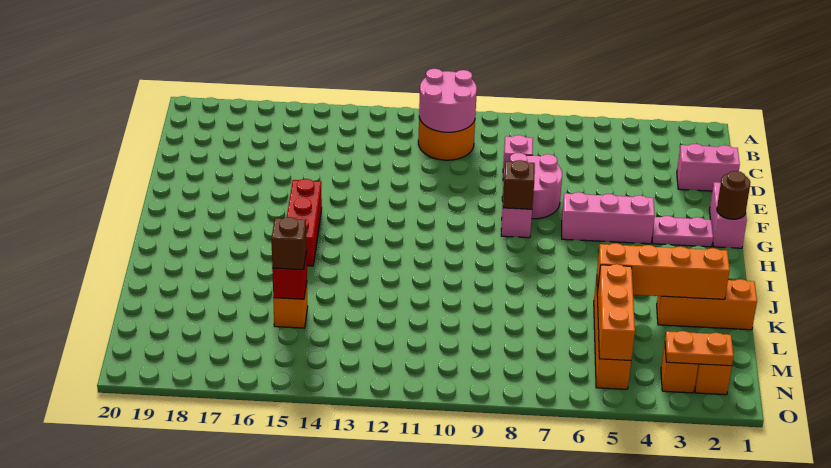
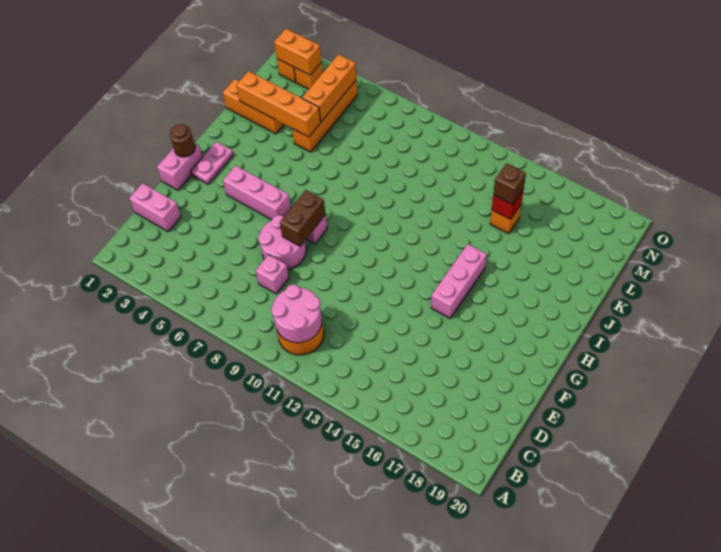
pink 1x2 plate [652,216,713,247] -> pink 1x2 plate turned to [191,142,233,184]
brown 1x1 brick [503,160,535,209] -> brown 1x2 brick [280,190,325,246]
red 1x3 brick [287,179,322,266] -> pink 1x3 brick [431,244,487,318]
orange 1x2 plate [665,331,733,366] -> orange 1x2 brick [274,29,322,75]

